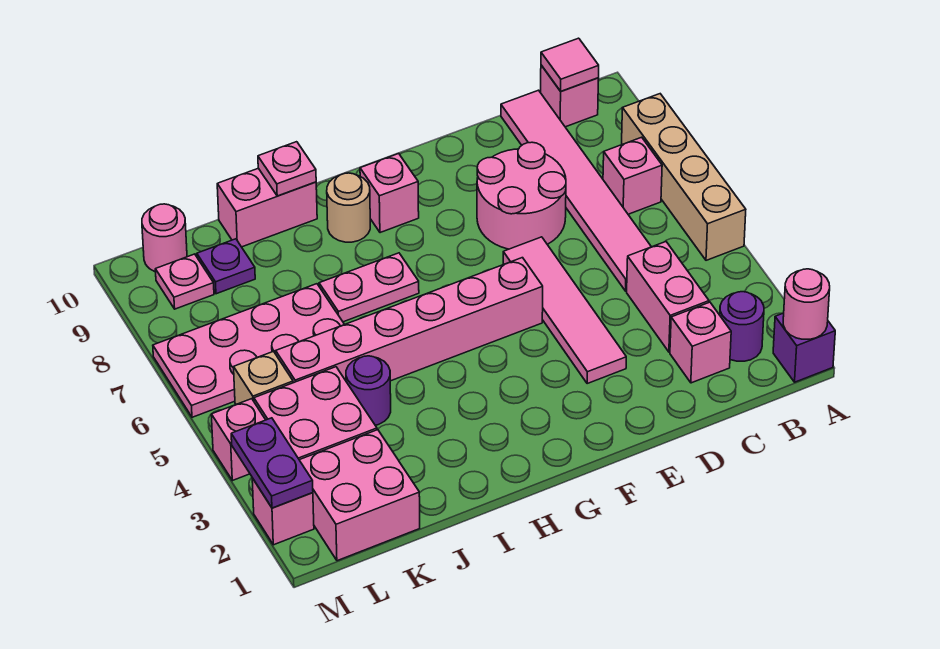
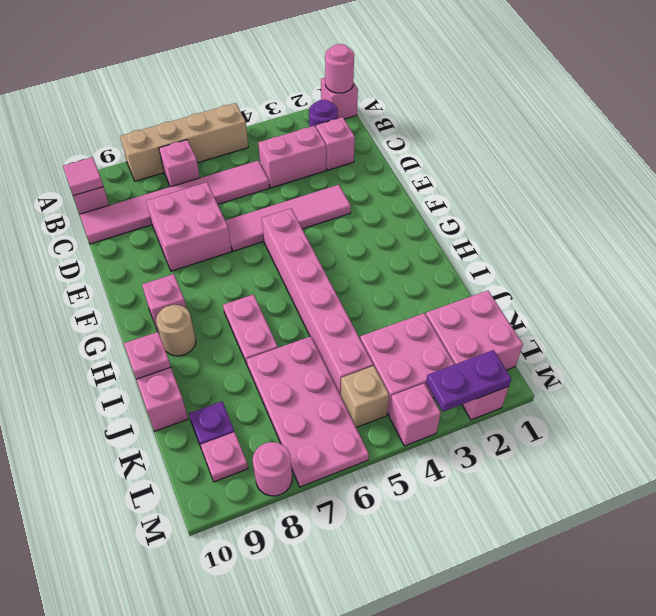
purple 1x1 brick [773,313,835,382] -> pink 1x1 brick [321,78,358,119]
pink 2x2 round brick [477,142,566,249] -> pink 2x2 brick [146,182,232,271]
purple 1x1 round brick [346,356,391,425] -> none
pink 1x1 round brick [142,204,187,272] -> pink 1x1 round brick moved to [253,442,292,496]

